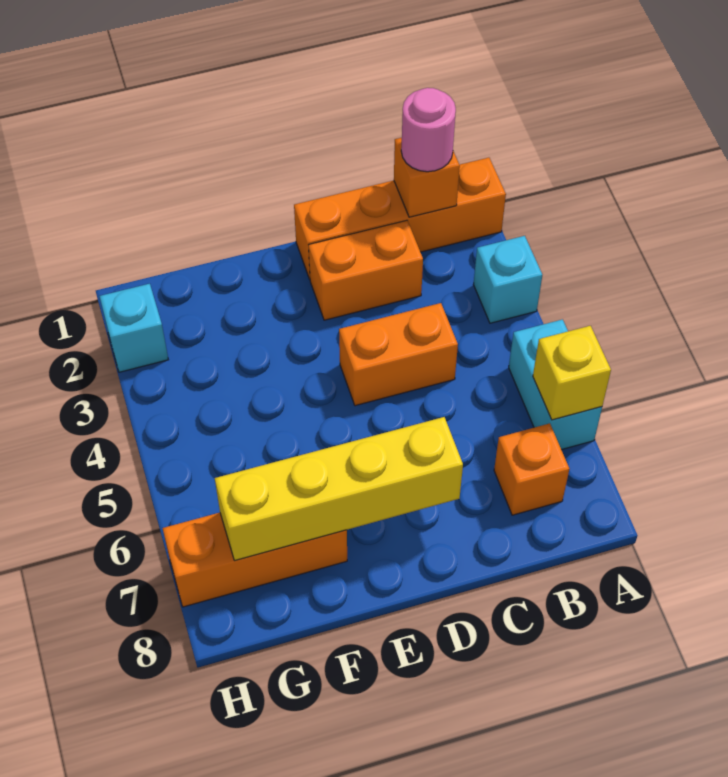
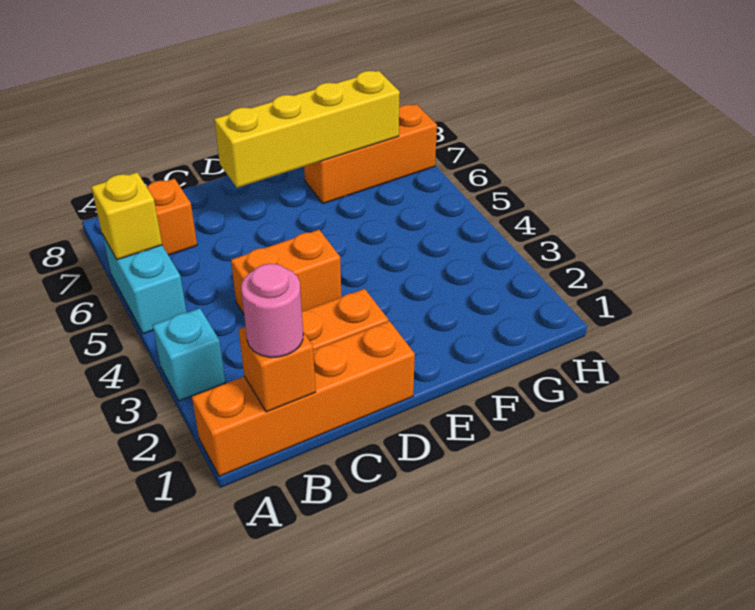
cyan 1x1 brick [100,284,168,372] -> none

